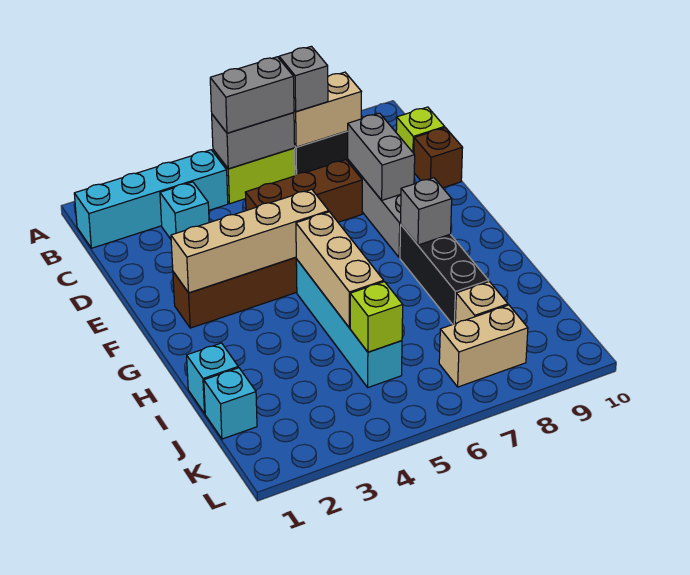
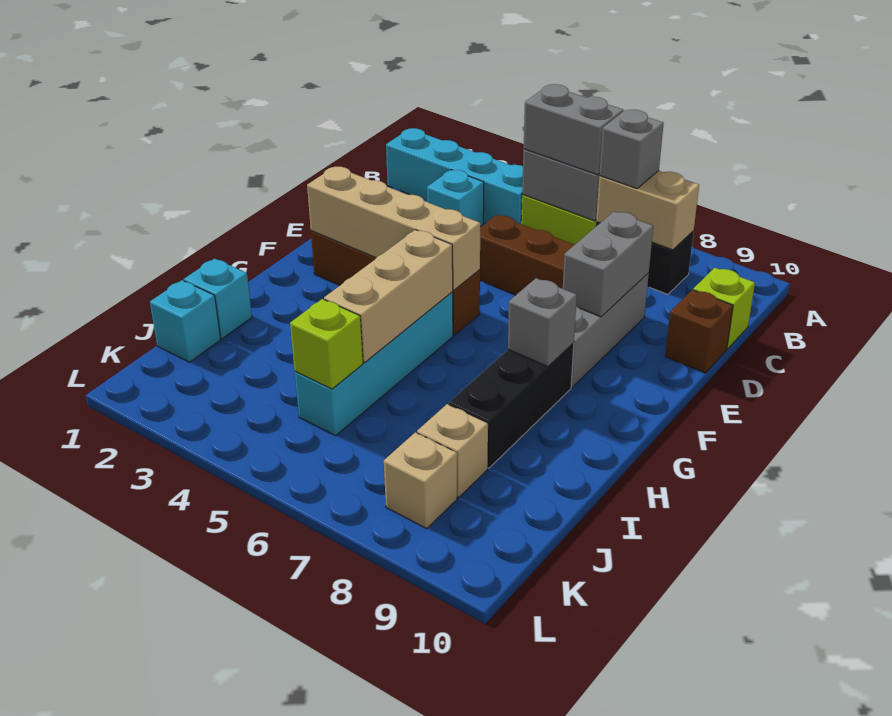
tan 1x2 brick [439,305,528,387] -> tan 1x1 brick [384,432,457,529]

